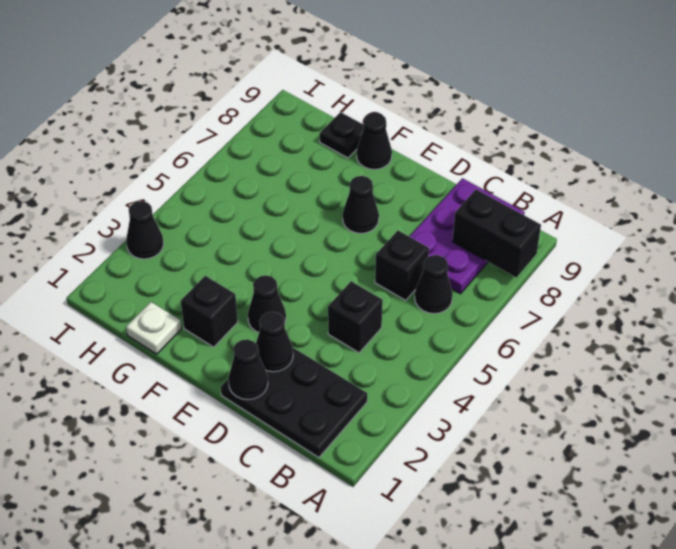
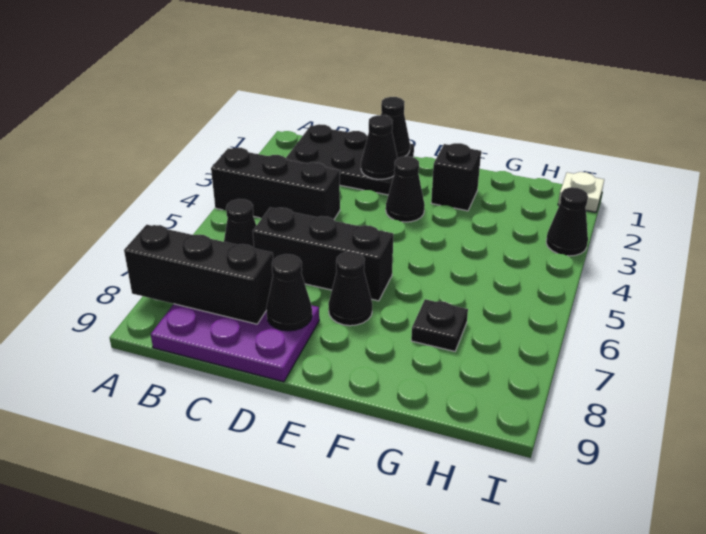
black 1x2 brick [452,189,541,278] -> black 1x3 brick [124,225,273,324]
purple 2x3 plate [409,178,525,294] -> purple 2x3 plate turned to [151,304,319,382]
black 1x1 brick [328,281,383,353] -> black 1x3 brick [211,148,340,219]
black 1x1 brick [375,231,429,300] -> black 1x3 brick [253,208,393,301]
black 1x1 cone [357,113,392,169] -> black 1x1 cone moved to [266,254,312,331]
white 1x1 plate [126,302,181,354] -> white 1x1 plate moved to [558,172,604,212]
black 1x1 plate [320,112,364,158] -> black 1x1 plate moved to [411,299,468,351]

